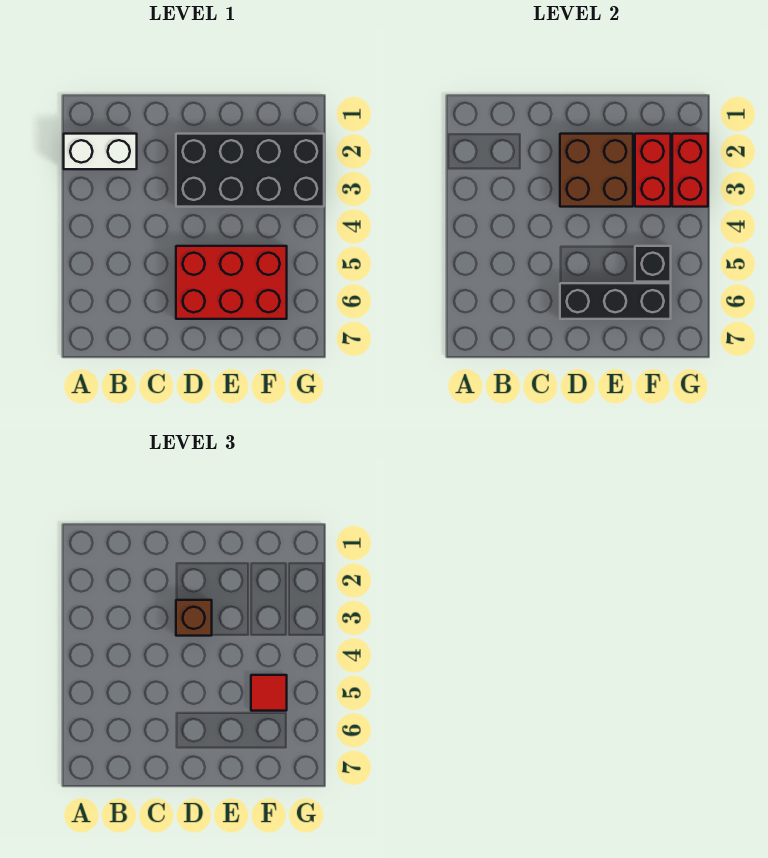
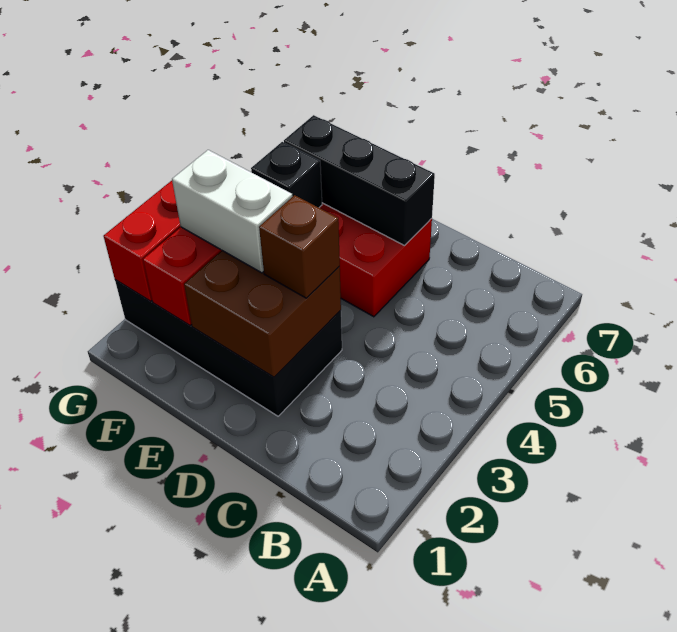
white 1x2 brick [64,134,137,169] -> white 1x2 brick moved to [172,150,293,273]
red 1x1 tile [251,675,287,711] -> none

